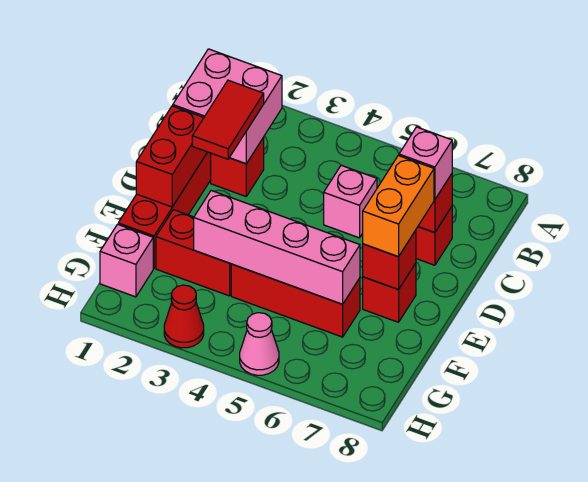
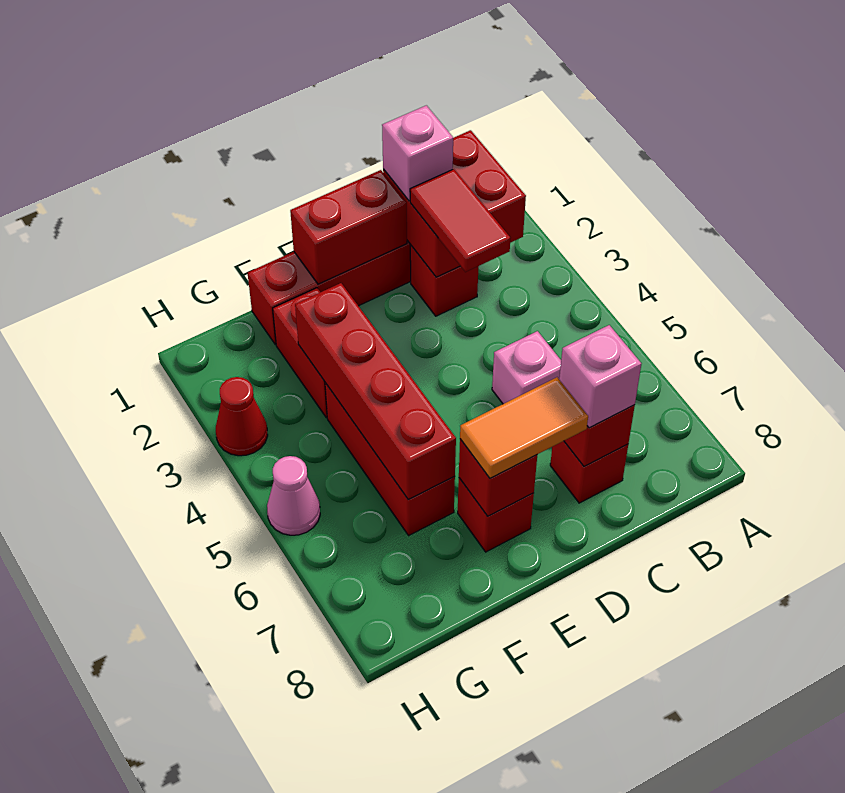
pink 2x2 brick [173,49,282,164] -> red 2x2 brick [383,130,526,277]
red 1x2 tile [192,80,264,159] -> red 1x2 tile turned to [410,169,510,272]
orange 1x2 brick [363,156,434,257] -> orange 1x2 tile [460,377,588,478]
pink 1x4 brick [194,191,360,304] -> red 1x4 brick [295,283,456,499]
pink 1x1 brick [100,224,153,297] -> pink 1x1 brick moved to [382,105,453,201]

